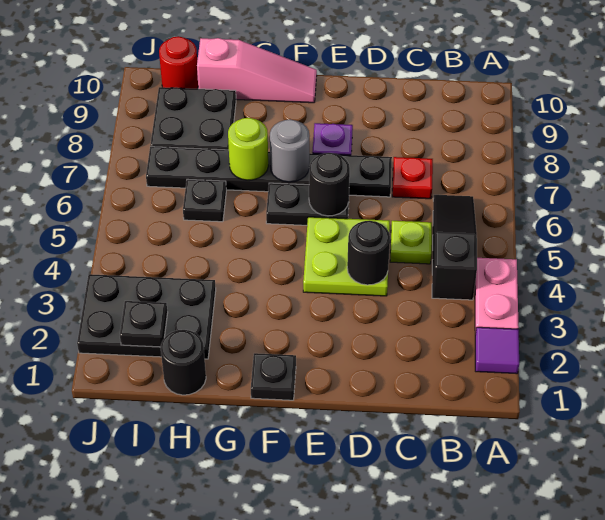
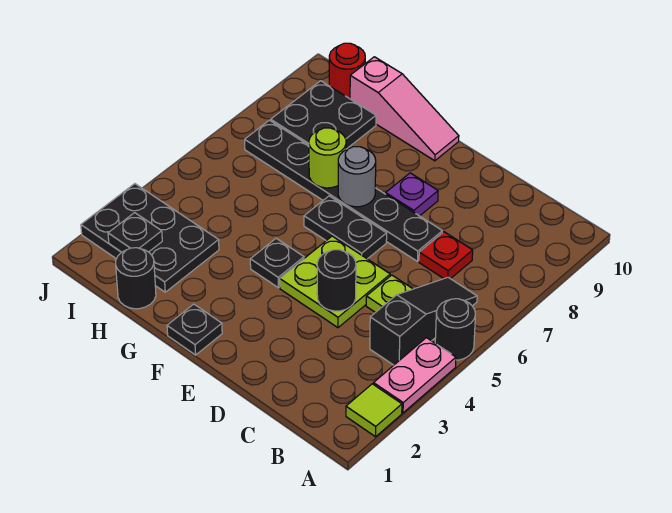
purple 1x1 tile [475,327,519,374] -> lime 1x1 tile [346,384,402,437]
black 1x1 round brick [309,153,350,216] -> black 1x1 round brick moved to [435,299,475,360]
black 1x1 plate [183,179,226,222] -> black 1x1 plate moved to [250,238,304,288]

